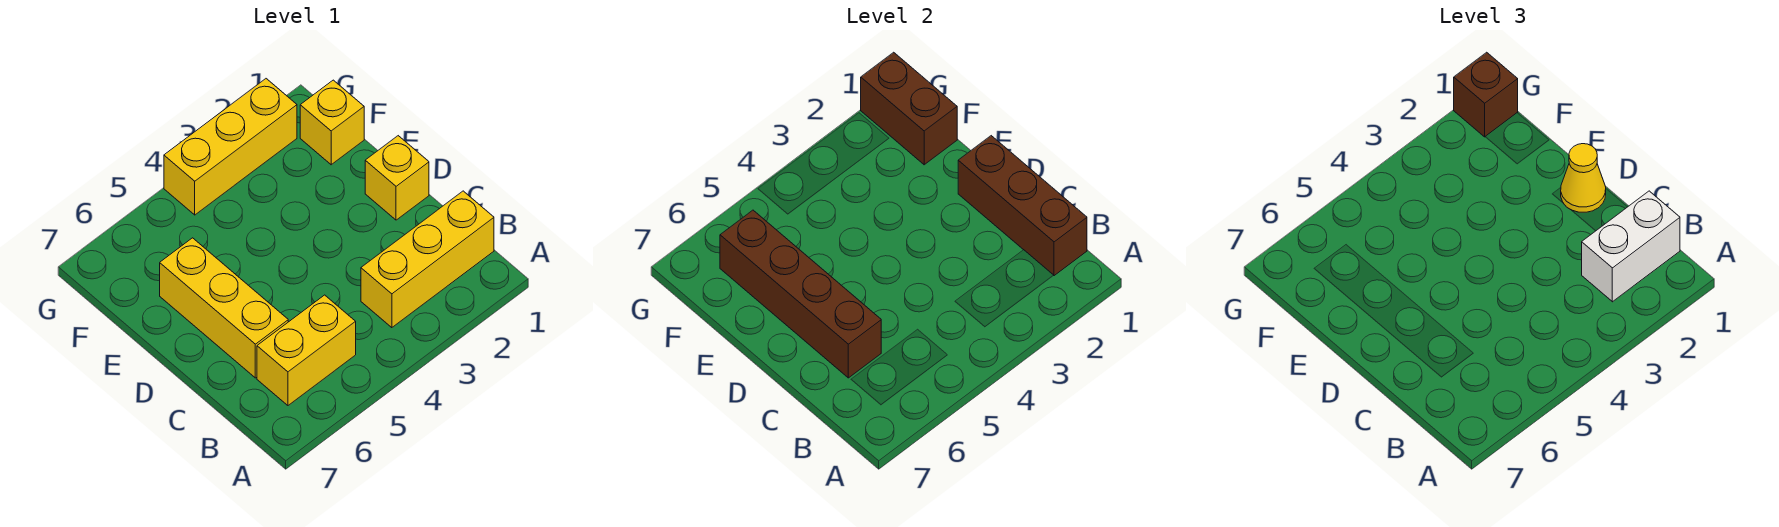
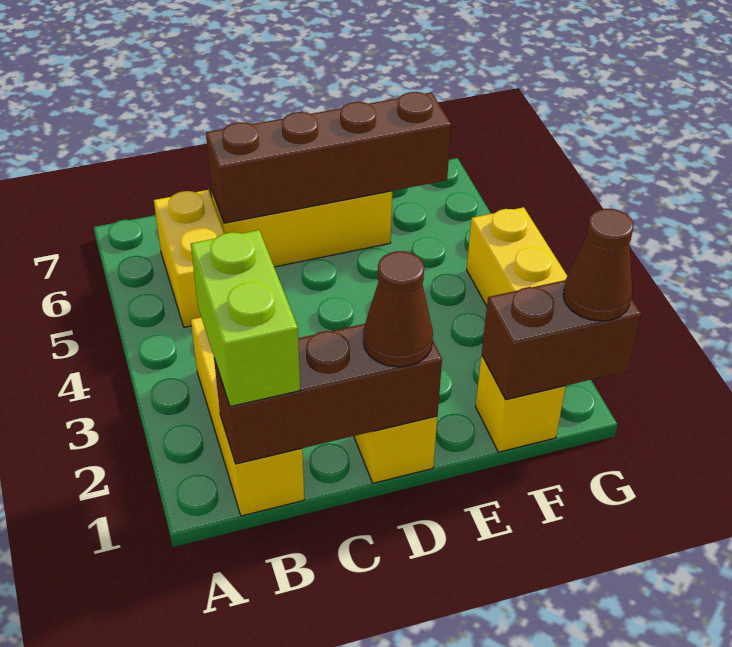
white 1x2 brick [1582,191,1680,302] -> lime 1x2 brick [191,230,300,407]
yellow 1x1 cone [1561,144,1606,212] -> brown 1x1 cone [363,251,433,367]
brown 1x1 brick [1454,52,1518,137] -> brown 1x1 cone [563,209,634,321]

